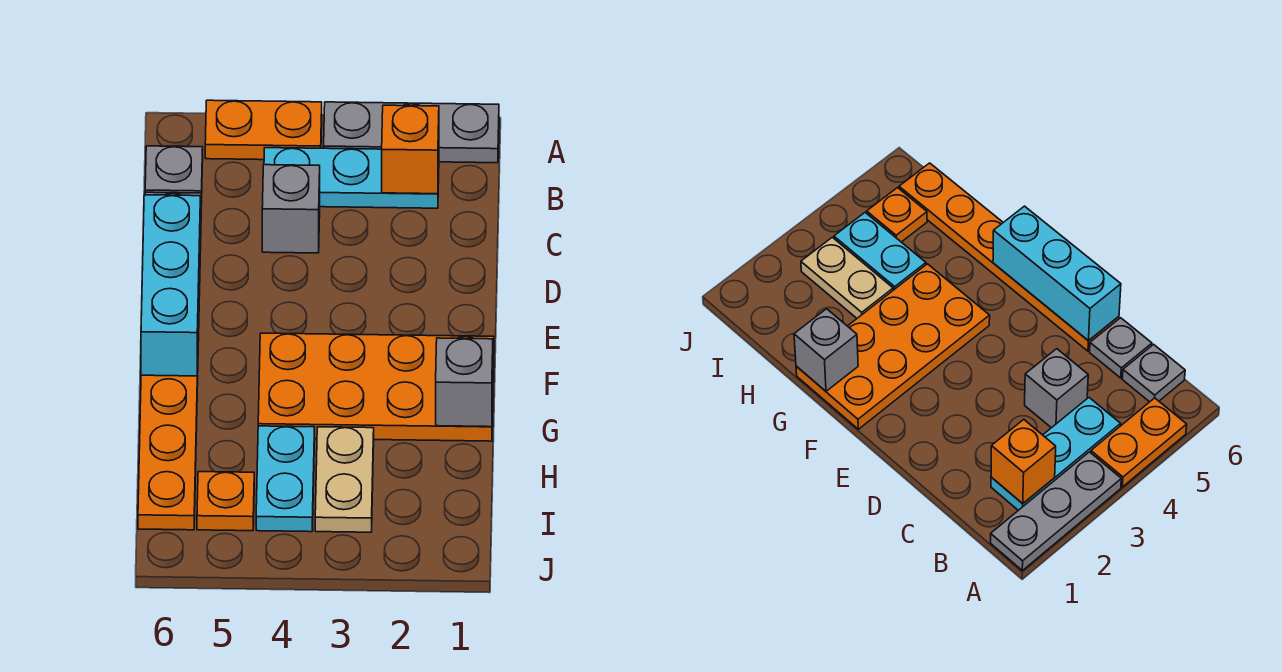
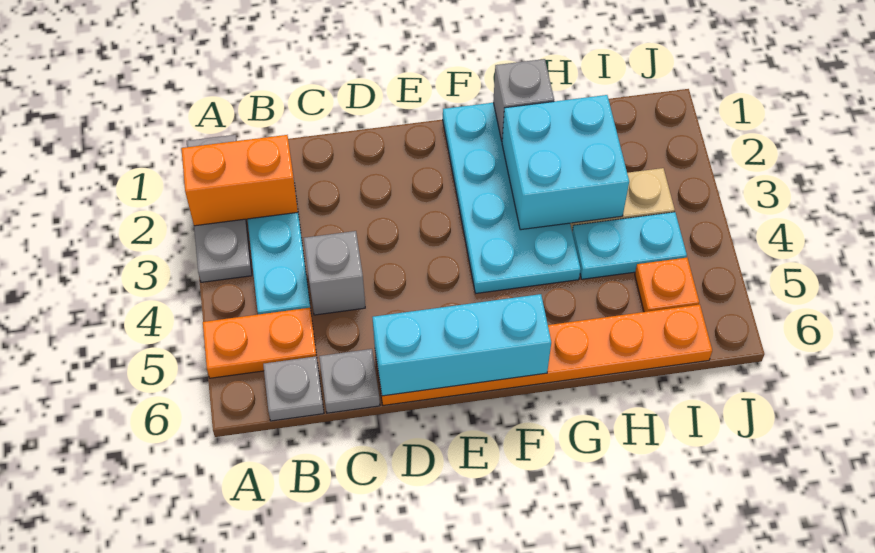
orange 1x2 plate [205,100,322,160] -> orange 1x2 plate turned to [203,308,317,378]
orange 1x1 brick [382,105,439,194] -> orange 1x2 brick [181,135,298,226]
orange 2x4 plate [258,333,494,441] -> cyan 2x4 plate [443,103,581,293]
none -> cyan 2x2 brick [502,95,629,230]

